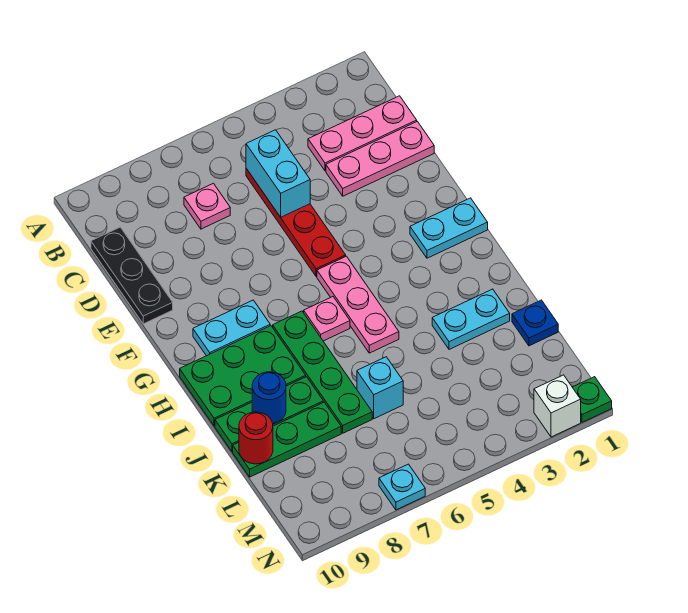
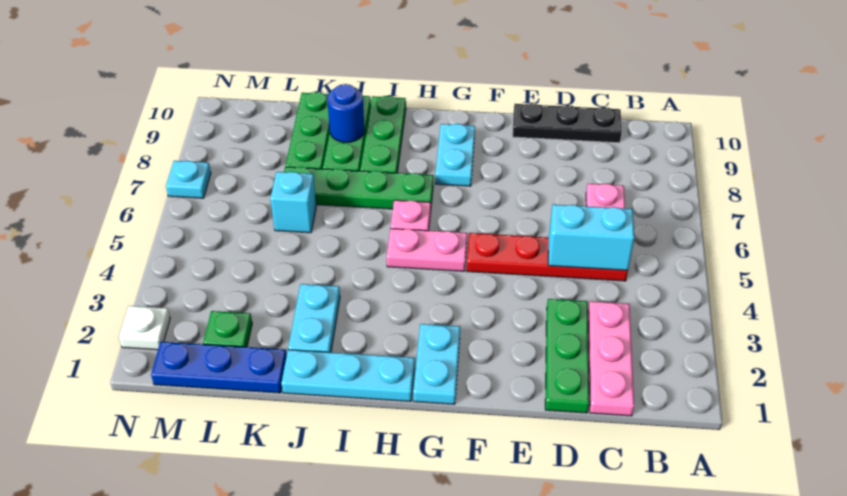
pink 1x3 plate [326,121,434,196] -> green 1x3 plate [545,299,589,413]
pink 1x3 plate [317,256,399,353] -> pink 1x2 plate [387,228,467,271]
none -> cyan 1x3 plate [281,350,415,401]
green 2x3 plate [180,326,306,426] -> green 1x3 plate [360,96,406,173]
blue 1x1 plate [512,300,558,346] -> blue 1x3 plate [151,342,287,393]
red 1x1 round brick [239,412,273,464] -> none
green 1x1 plate [572,377,612,422] -> green 1x1 plate moved to [203,311,252,347]
white 1x1 brick [534,375,581,437] -> white 1x1 plate [119,306,170,350]

